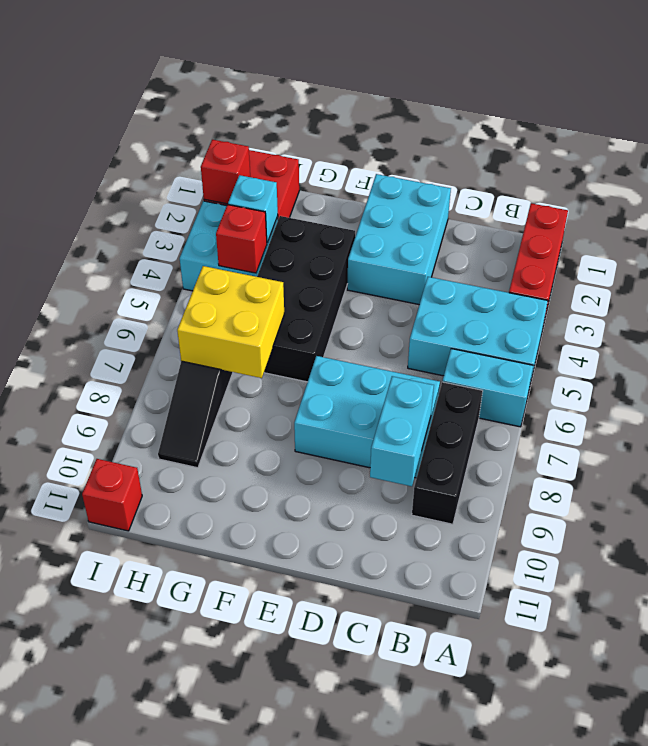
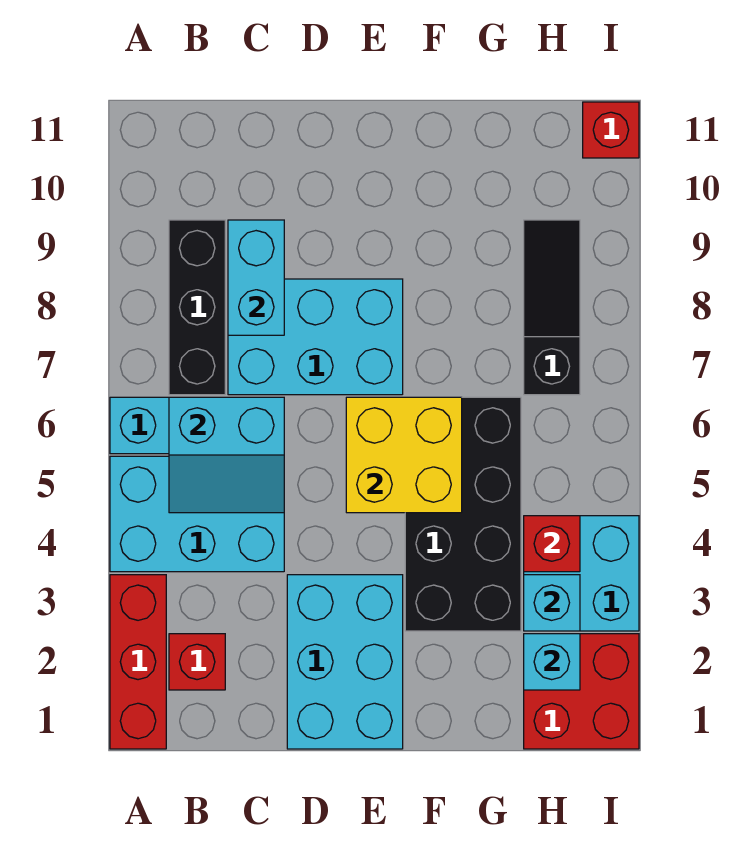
none -> cyan 2x2 slope [169,397,284,513]
yellow 2x2 brick [177,266,284,378] -> yellow 2x2 brick moved to [346,397,462,513]
none -> cyan 1x1 brick [524,634,580,690]
red 1x1 brick [201,140,250,204] -> red 1x1 brick moved to [169,634,225,690]

